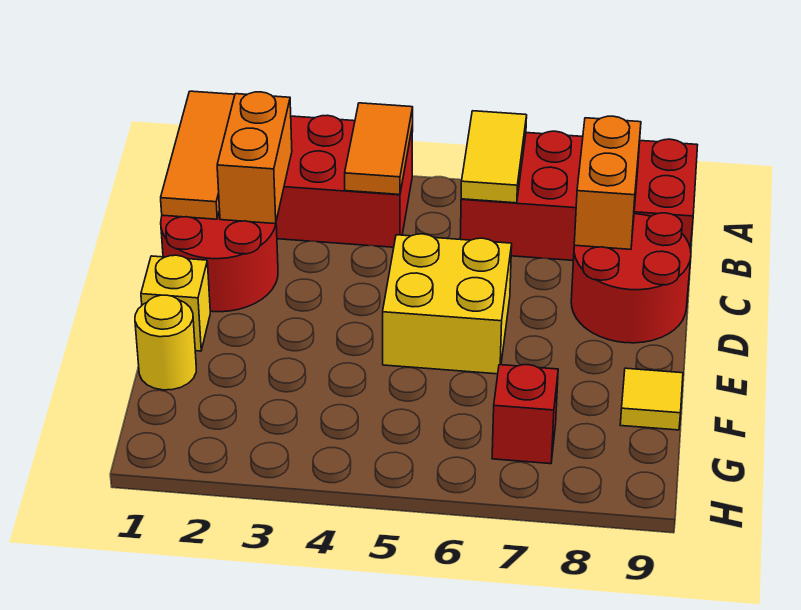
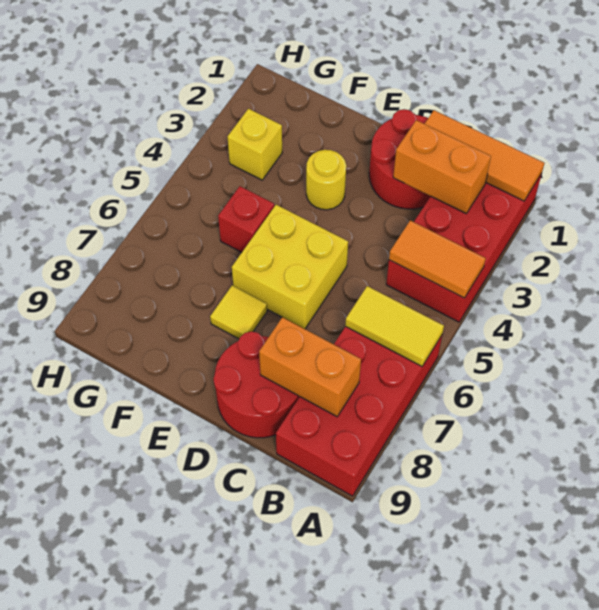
yellow 1x1 brick [141,255,210,351] -> yellow 1x1 brick moved to [228,109,282,180]
yellow 1x1 round brick [135,295,196,390] -> yellow 1x1 round brick moved to [306,150,346,210]
yellow 1x1 tile [620,368,683,430] -> yellow 1x1 tile moved to [210,285,267,339]
red 1x1 brick [492,365,558,464] -> red 1x1 brick moved to [218,186,274,252]

